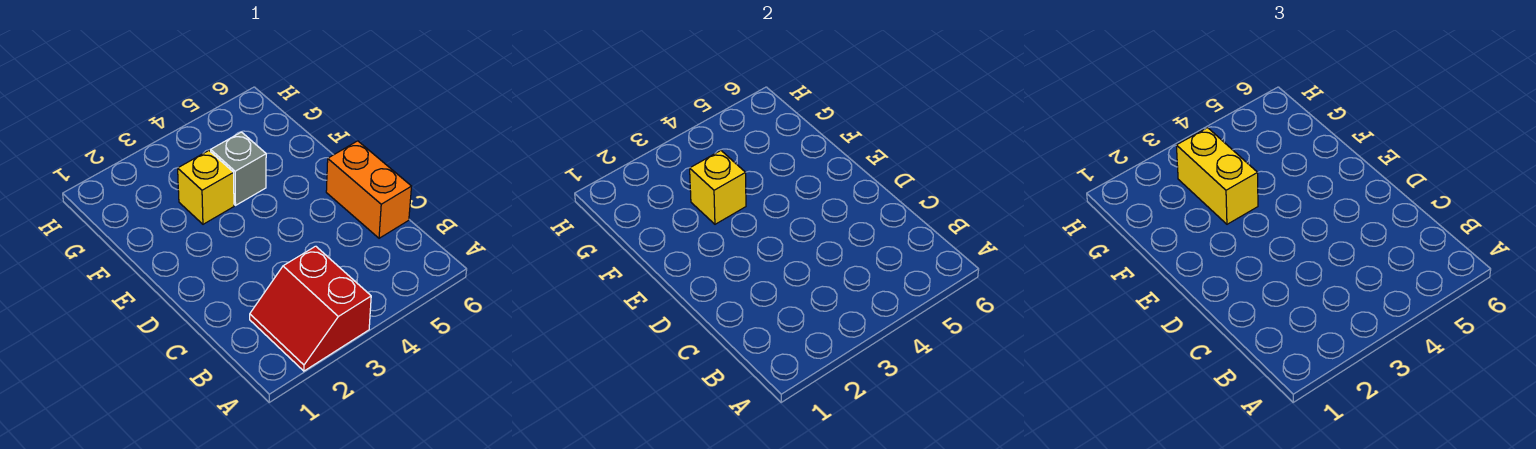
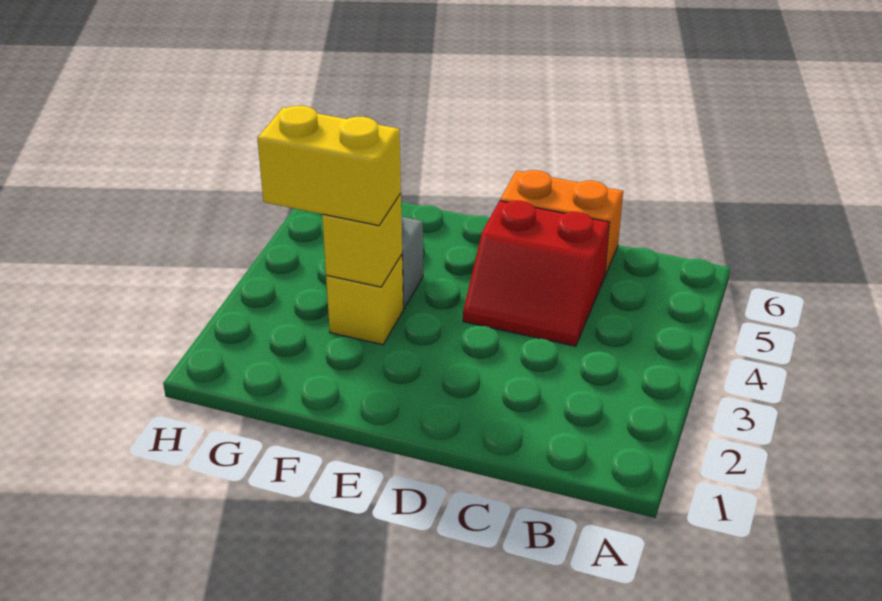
red 2x2 slope [250,246,371,371] -> red 2x2 slope moved to [463,201,610,346]

